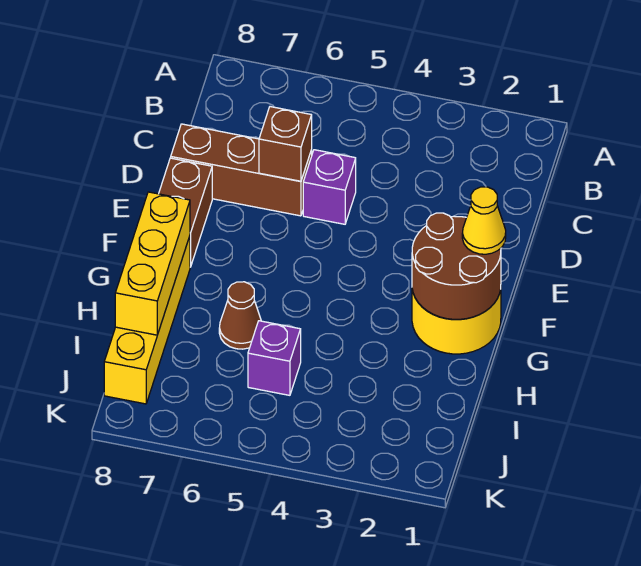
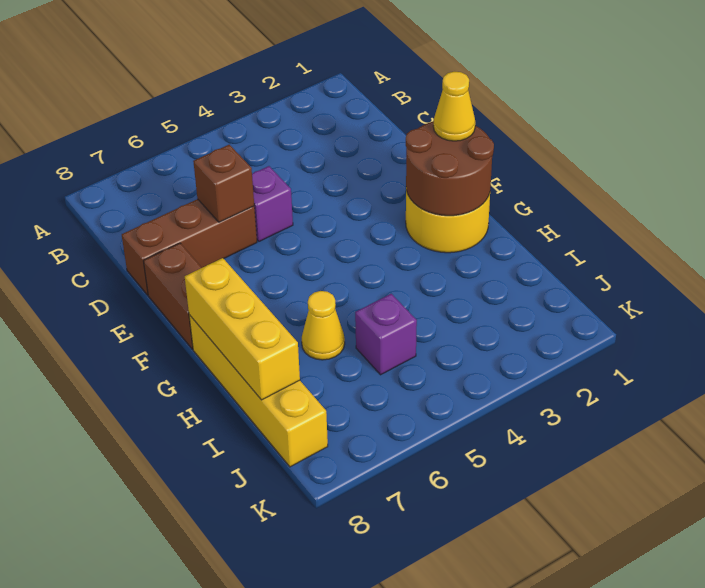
brown 1x1 cone [219,282,261,349] -> yellow 1x1 cone [302,291,345,360]

